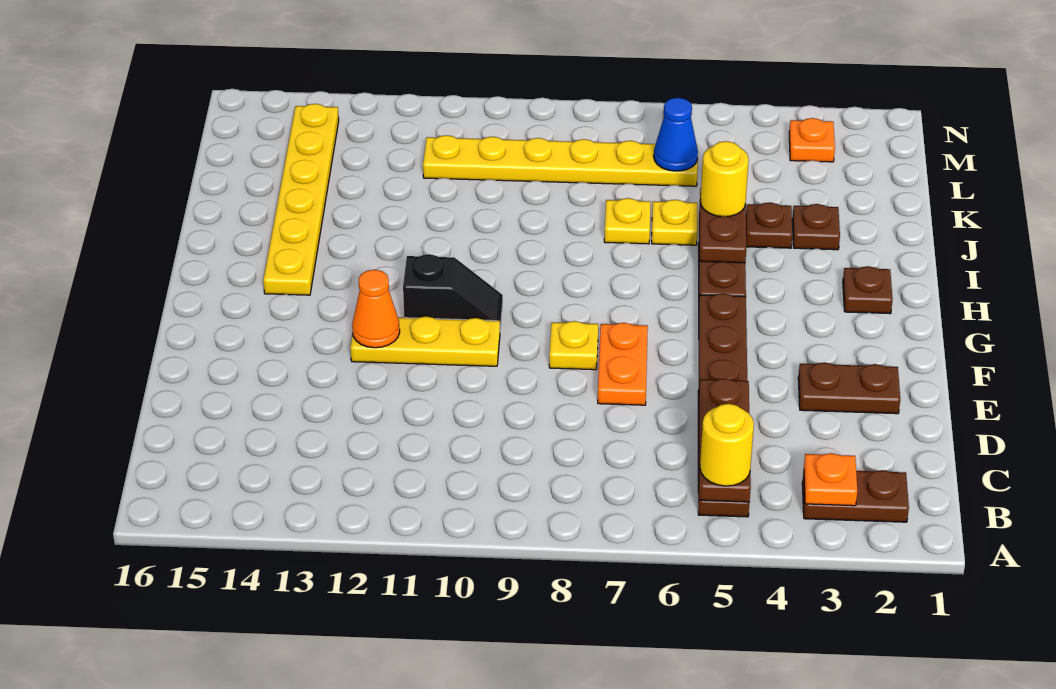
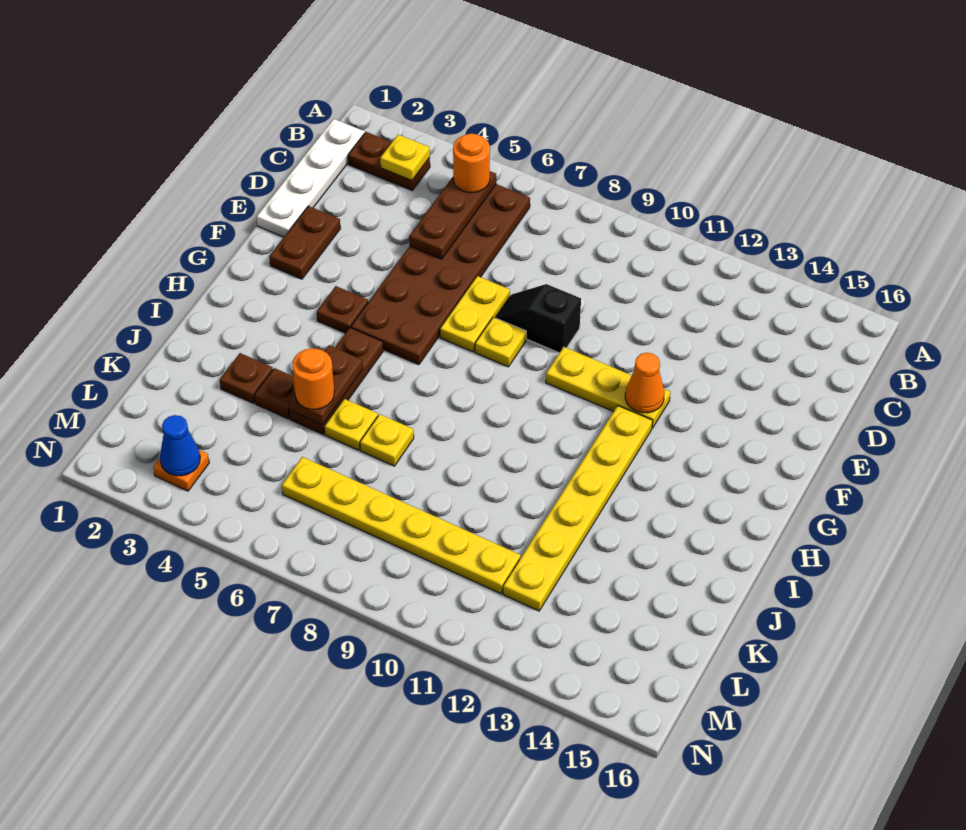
none -> white 1x4 plate [257,119,364,237]
orange 1x1 plate [804,453,857,506] -> yellow 1x1 plate [380,135,430,180]
brown 1x6 plate [698,293,749,517] -> brown 2x6 plate [351,184,530,365]
yellow 1x1 round brick [700,404,754,486] -> orange 1x1 round brick [453,133,490,192]
brown 1x2 plate [798,362,900,414] -> brown 1x2 plate turned to [269,206,341,279]
orange 1x2 plate [598,323,648,405] -> yellow 1x2 plate [440,276,510,352]
black 1x2 slope [403,254,503,329] -> black 1x2 slope moved to [496,284,581,353]
brown 1x1 plate [843,266,893,314] -> brown 1x1 plate moved to [317,286,368,333]
yellow 1x6 plate [263,104,339,295] -> yellow 1x6 plate moved to [503,406,653,611]
yellow 1x1 round brick [700,141,749,217] -> orange 1x1 round brick [292,348,334,409]
blue 1x1 cone [654,98,698,171] -> blue 1x1 cone moved to [160,415,200,476]

